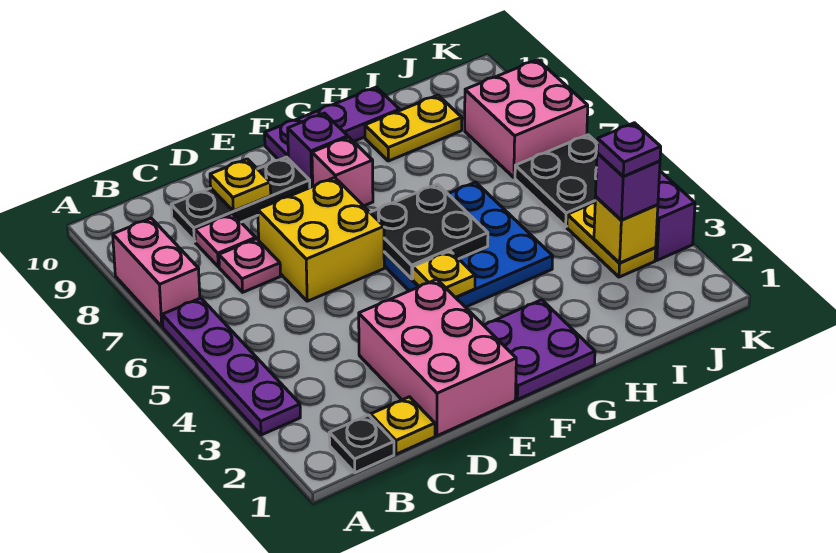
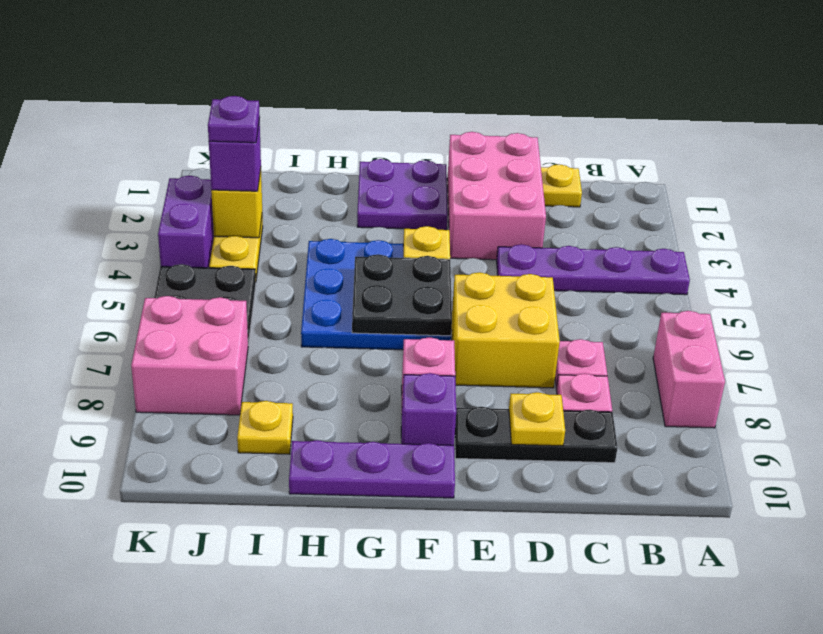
purple 1x4 plate [162,298,300,435] -> purple 1x4 plate turned to [497,244,690,295]
black 1x1 plate [329,415,394,473] -> none
yellow 1x2 plate [365,95,462,161] -> yellow 1x1 plate [237,401,293,454]

